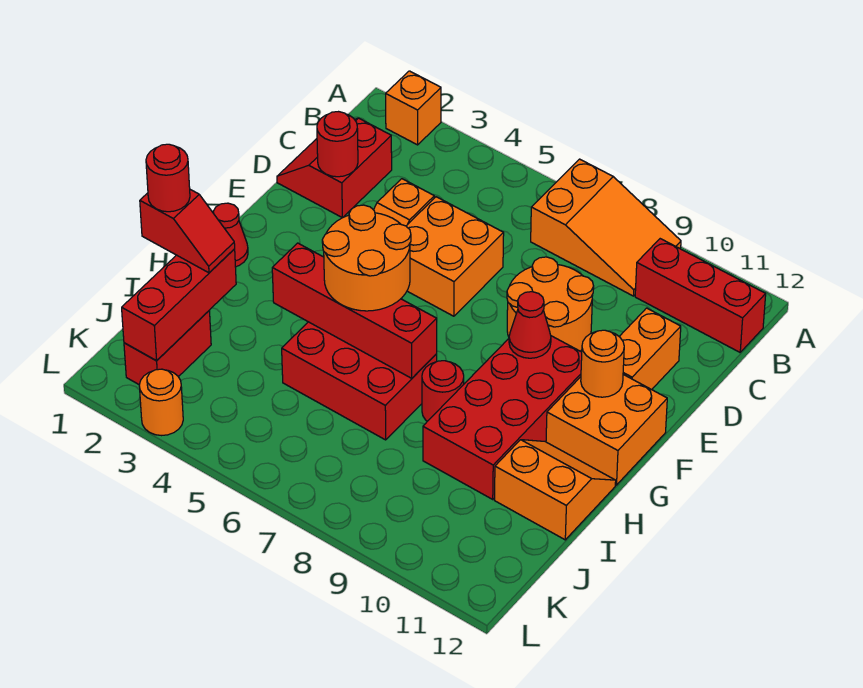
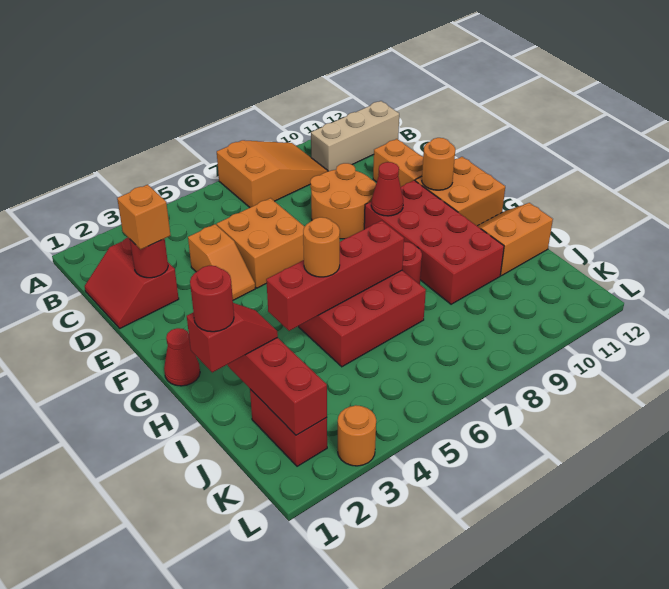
orange 1x1 brick [386,71,441,145] -> orange 1x1 brick moved to [117,185,171,249]
red 1x3 brick [635,239,766,352] -> tan 1x3 brick [311,101,399,171]
orange 2x2 round brick [322,205,411,311] -> orange 1x1 round brick [303,217,340,277]

